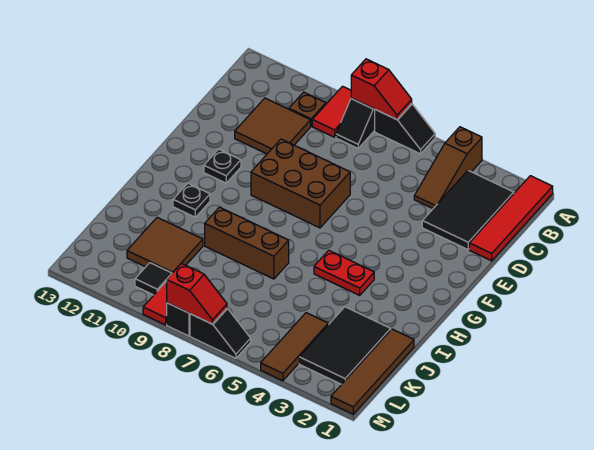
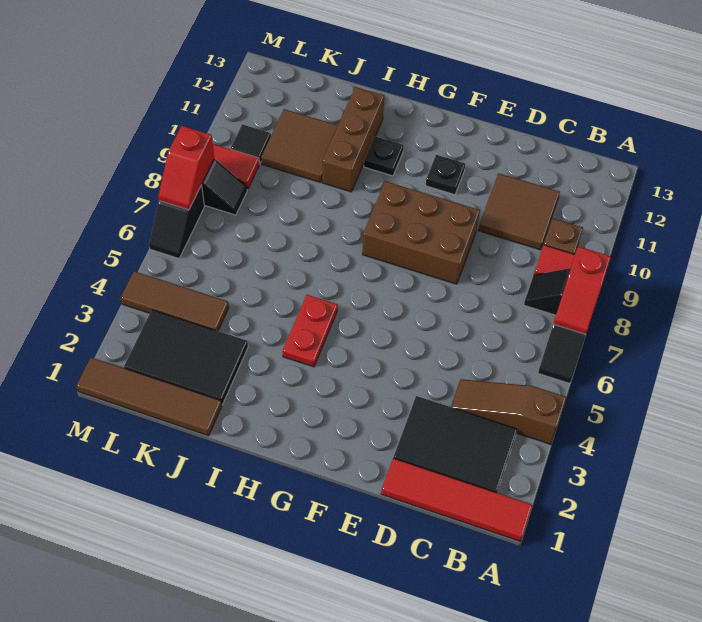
brown 2x3 brick [251,139,350,228] -> brown 2x3 brick turned to [362,181,480,284]
brown 1x3 brick [205,207,289,279] -> brown 1x3 brick moved to [322,87,384,192]

